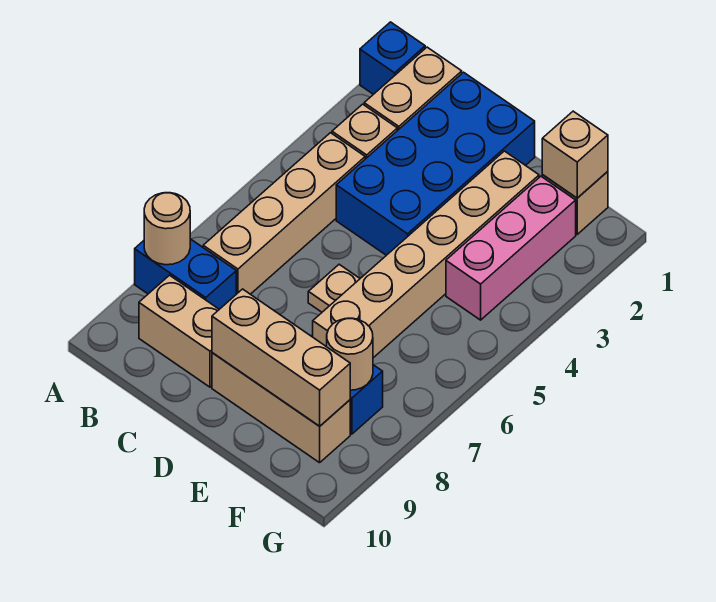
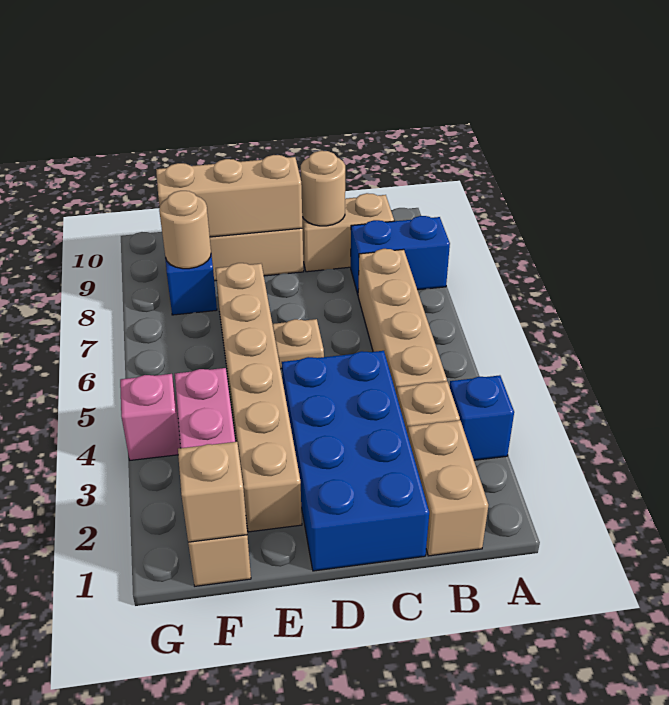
blue 1x1 brick [360,22,425,94] -> blue 1x1 brick moved to [450,375,514,460]
tan 1x1 round brick [144,193,190,265] -> tan 1x1 round brick moved to [301,151,345,226]
none -> pink 1x1 brick [120,374,180,460]

